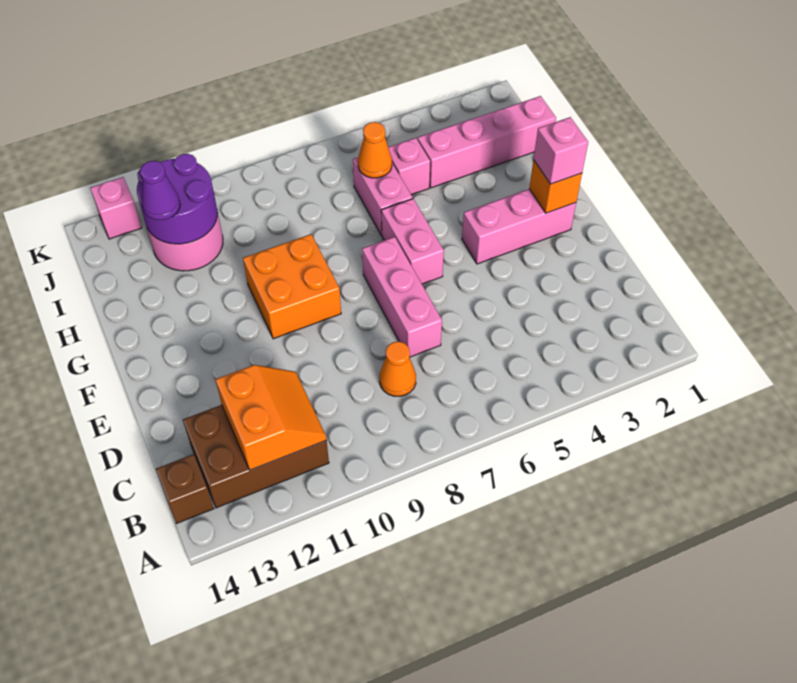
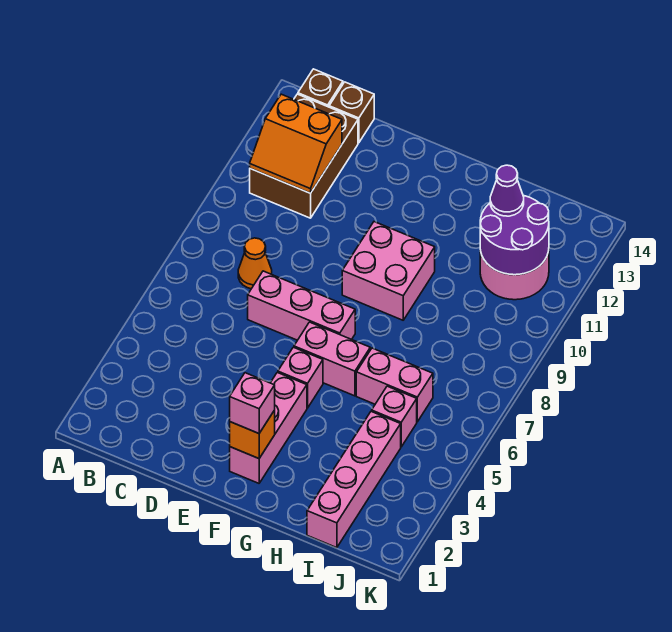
none -> brown 1x1 brick [329,82,374,143]
orange 2x2 brick [243,234,341,339] -> pink 2x2 brick [342,222,435,320]
orange 1x1 cone [358,122,392,178] -> none
pink 1x1 brick [90,177,142,239] -> pink 1x1 brick moved to [278,347,323,408]

